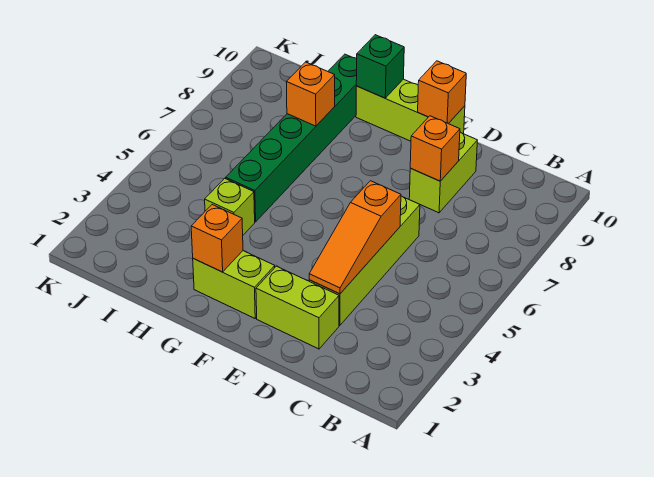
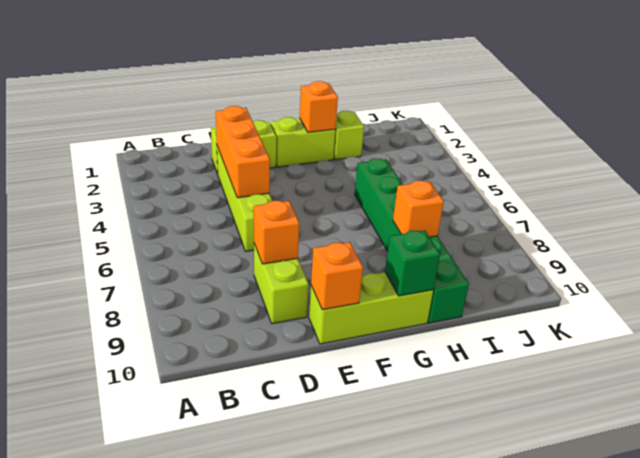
orange 1x3 slope [309,181,401,294] -> orange 1x3 brick [216,106,270,198]
lime 1x1 brick [205,178,255,235] -> lime 1x1 brick moved to [334,111,364,160]

